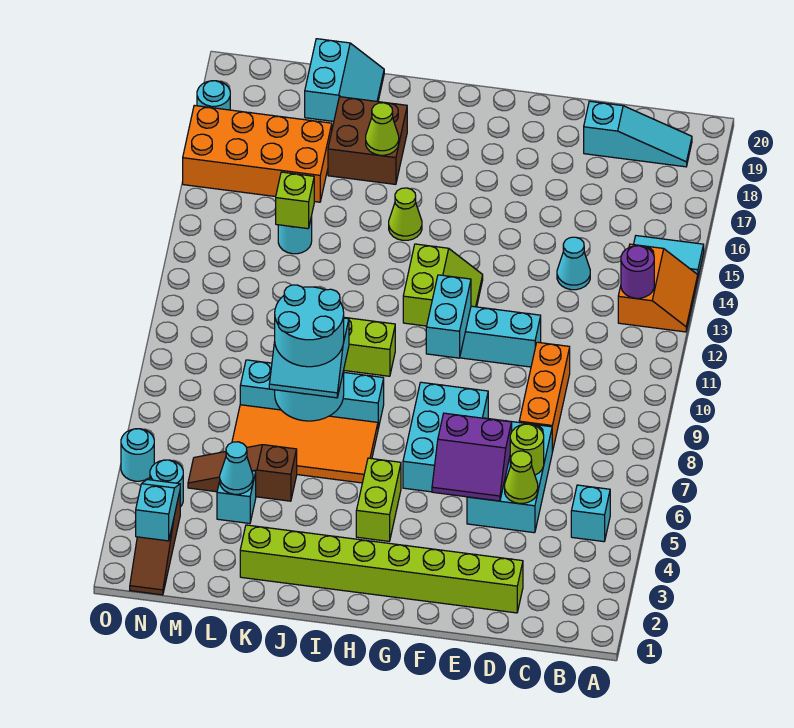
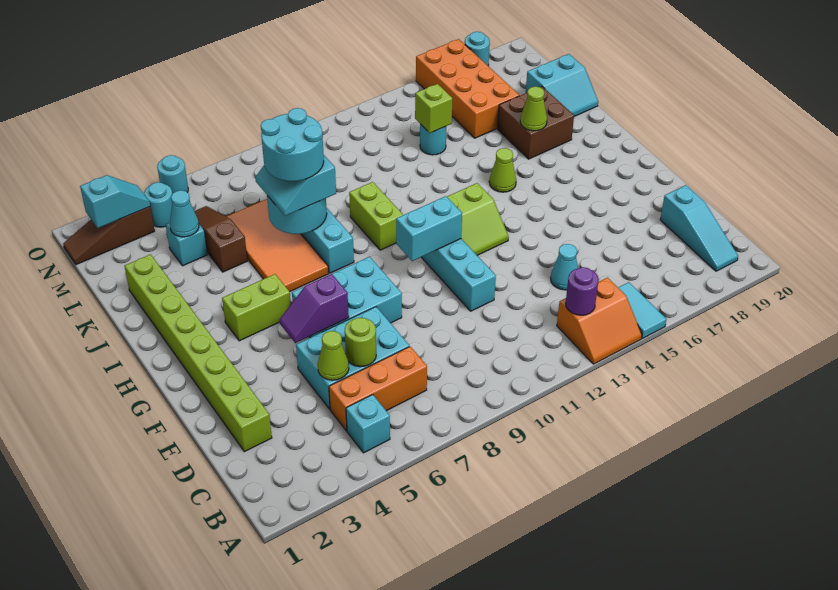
orange 1x3 brick [519,342,570,452] -> orange 1x3 brick moved to [329,347,427,431]
purple 2x2 slope [432,413,512,501] -> purple 1x2 slope [280,274,349,343]

